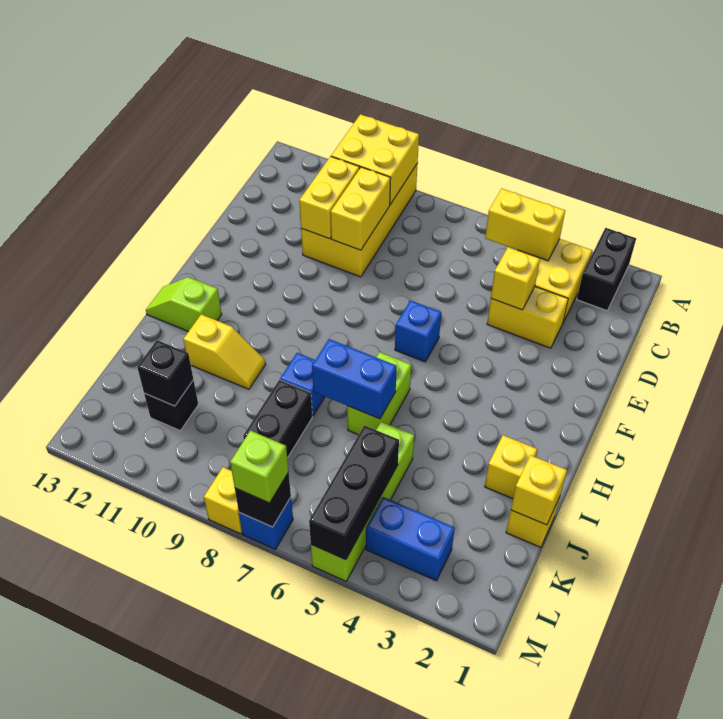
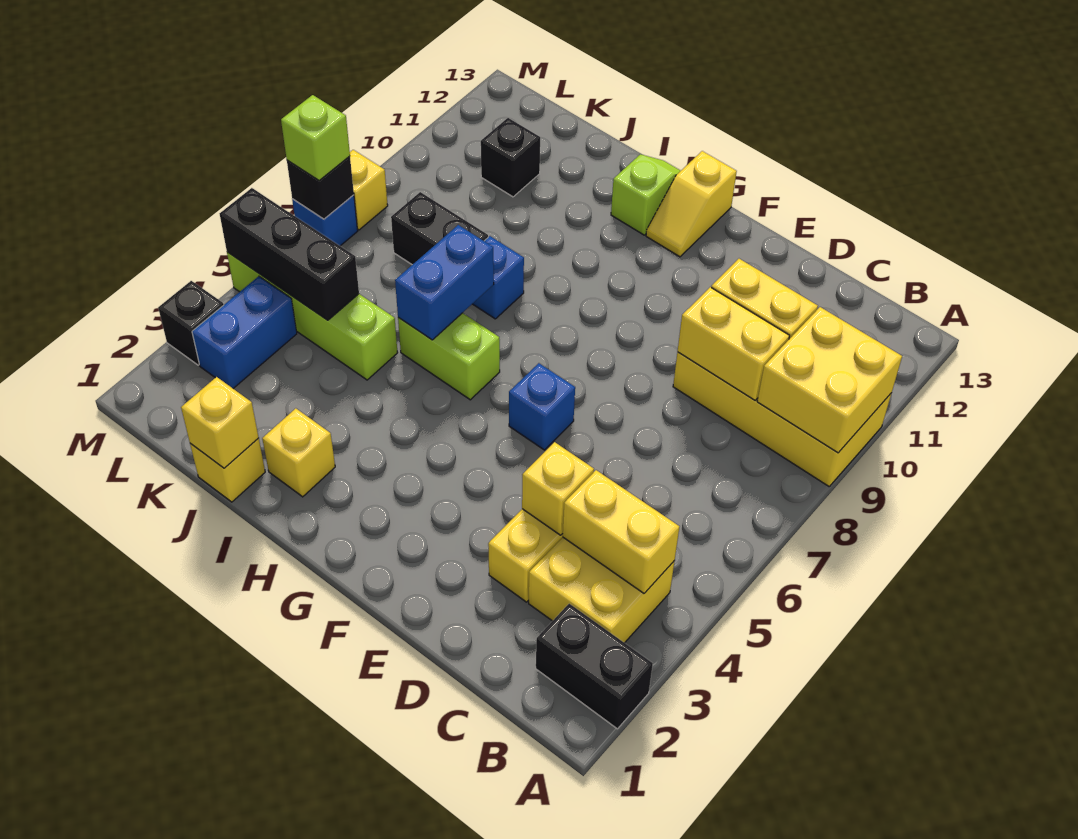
yellow 1x2 brick [485,189,565,261] -> yellow 1x2 brick turned to [563,470,679,593]
yellow 1x2 slope [183,314,266,389] -> yellow 1x2 slope moved to [646,151,737,257]
black 1x1 brick [137,340,194,406] -> black 1x1 brick moved to [158,281,224,365]

